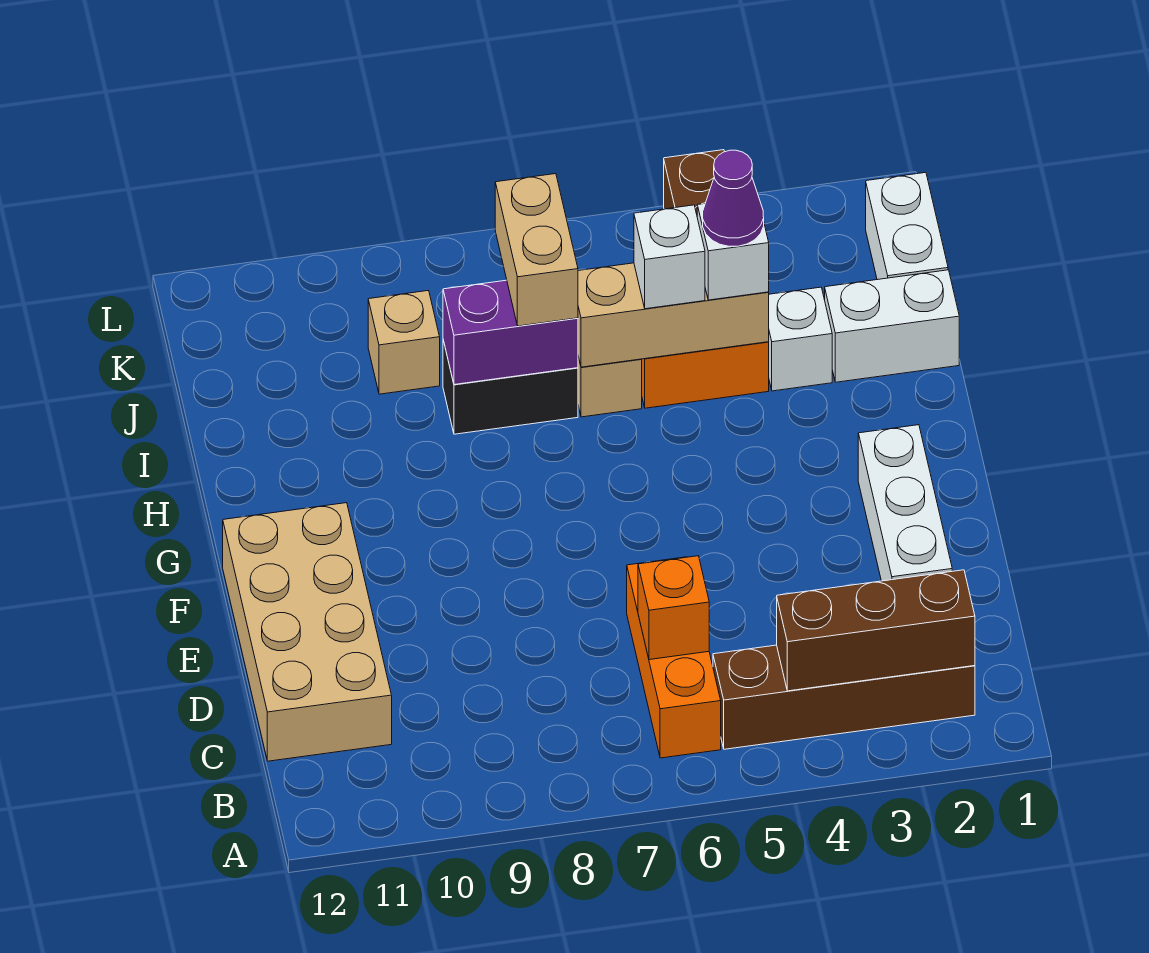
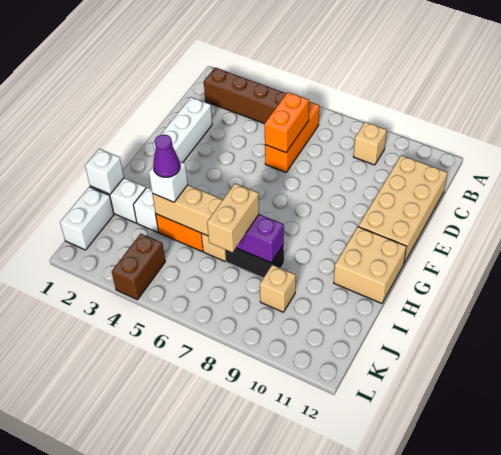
brown 1x3 brick [777,570,975,691] -> none
none -> tan 1x1 brick [353,122,387,165]
orange 1x1 brick [638,556,709,660] -> orange 1x2 brick [265,92,309,152]
none -> tan 2x2 brick [334,227,406,303]
white 1x1 brick [634,205,705,309] -> white 1x1 brick moved to [85,149,124,194]

